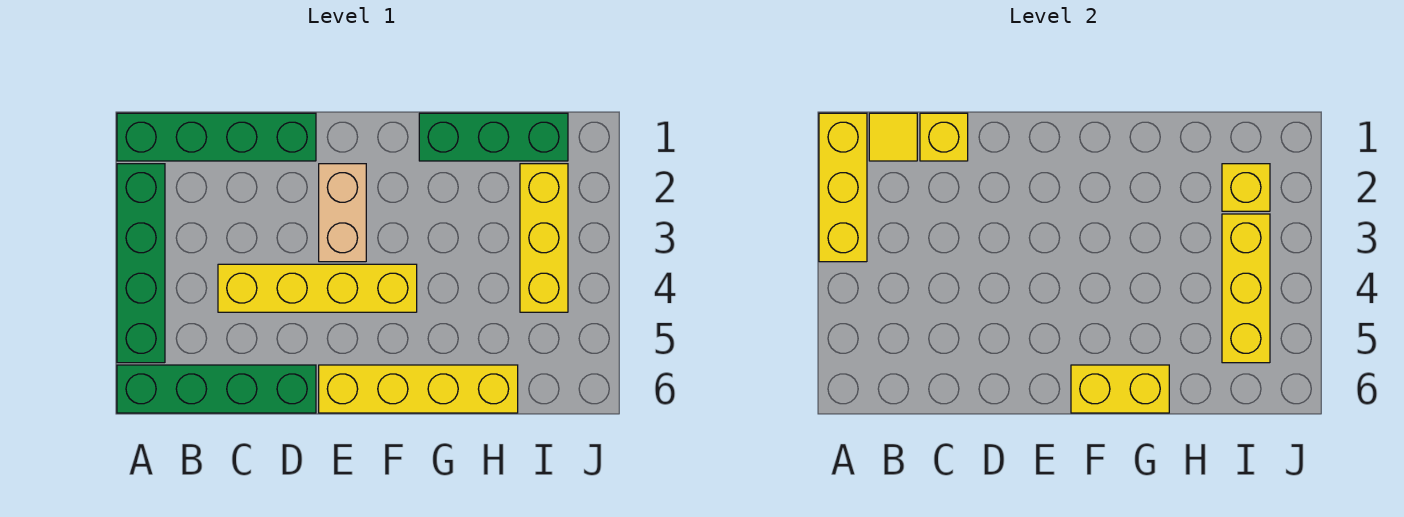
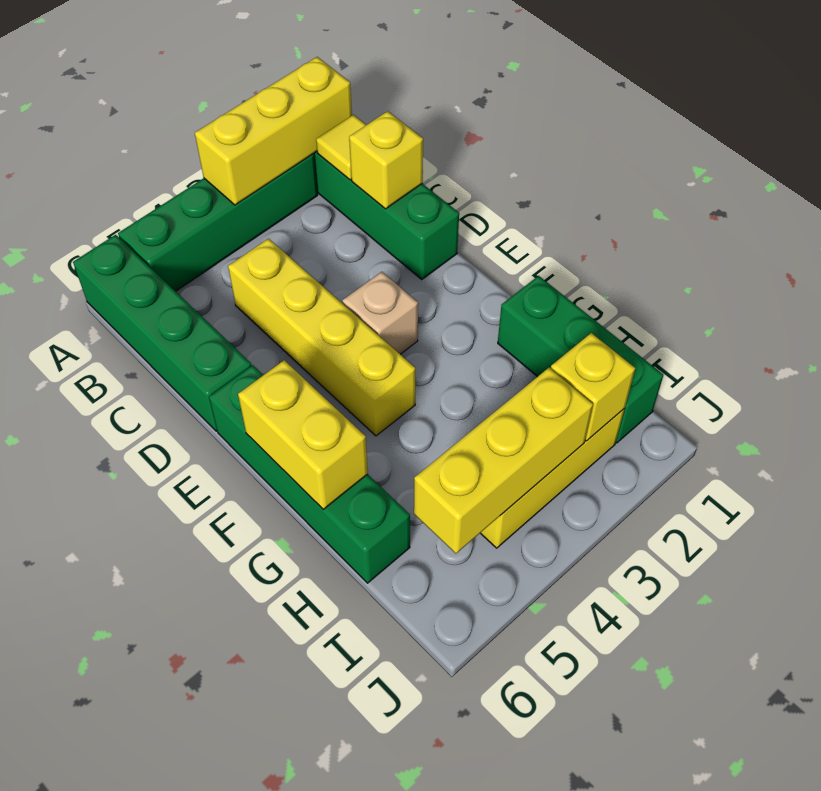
tan 1x2 brick [319,164,366,262] -> tan 1x1 brick [342,272,418,354]
yellow 1x4 brick [319,365,518,413] -> green 1x4 brick [209,365,410,583]

